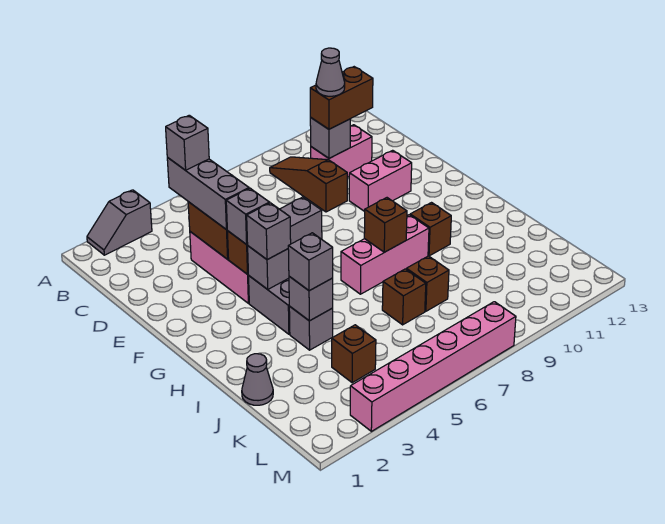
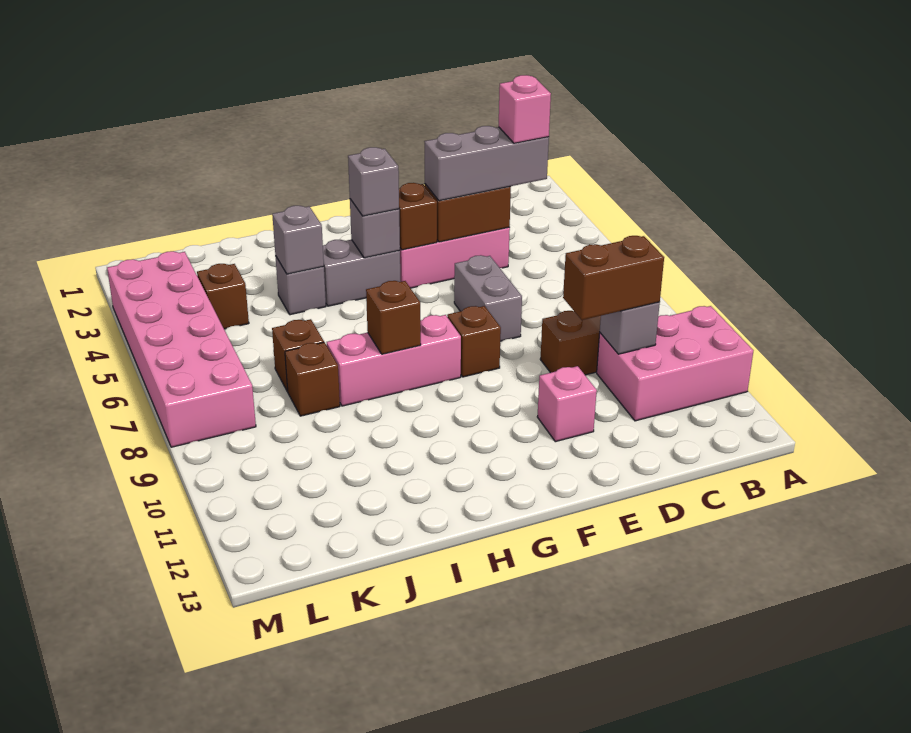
grey 1x2 slope [87,190,152,255] -> none
grey 1x1 brick [166,115,209,170] -> pink 1x1 brick [499,75,551,143]
pink 1x2 brick [311,125,372,177] -> pink 2x3 brick [597,306,754,421]
brown 1x2 brick [310,67,373,129] -> brown 1x2 brick turned to [563,236,664,320]
grey 1x1 cone [316,48,345,96] -> none
pink 1x2 brick [349,150,412,212] -> pink 1x1 brick [537,366,597,442]
grey 1x1 brick [226,188,269,244] -> none
pink 1x3 brick [341,215,429,294] -> pink 1x3 brick turned to [327,315,461,406]
brown 1x1 brick [410,203,451,256] -> brown 1x1 brick moved to [447,306,501,377]
grey 1x1 brick [288,233,333,291] -> none
grey 1x1 cone [242,354,273,405] -> none
pink 1x6 brick [350,302,516,431] -> pink 2x6 brick [107,251,256,447]

